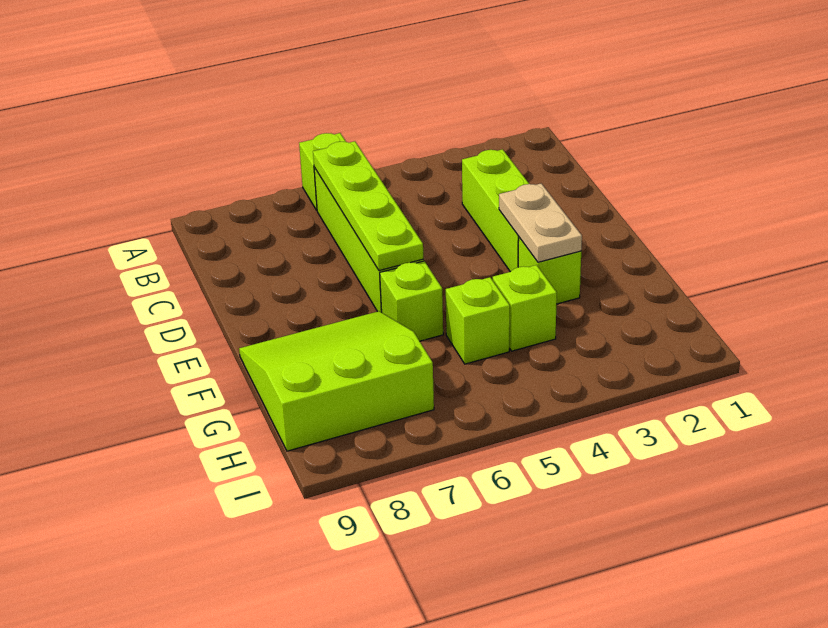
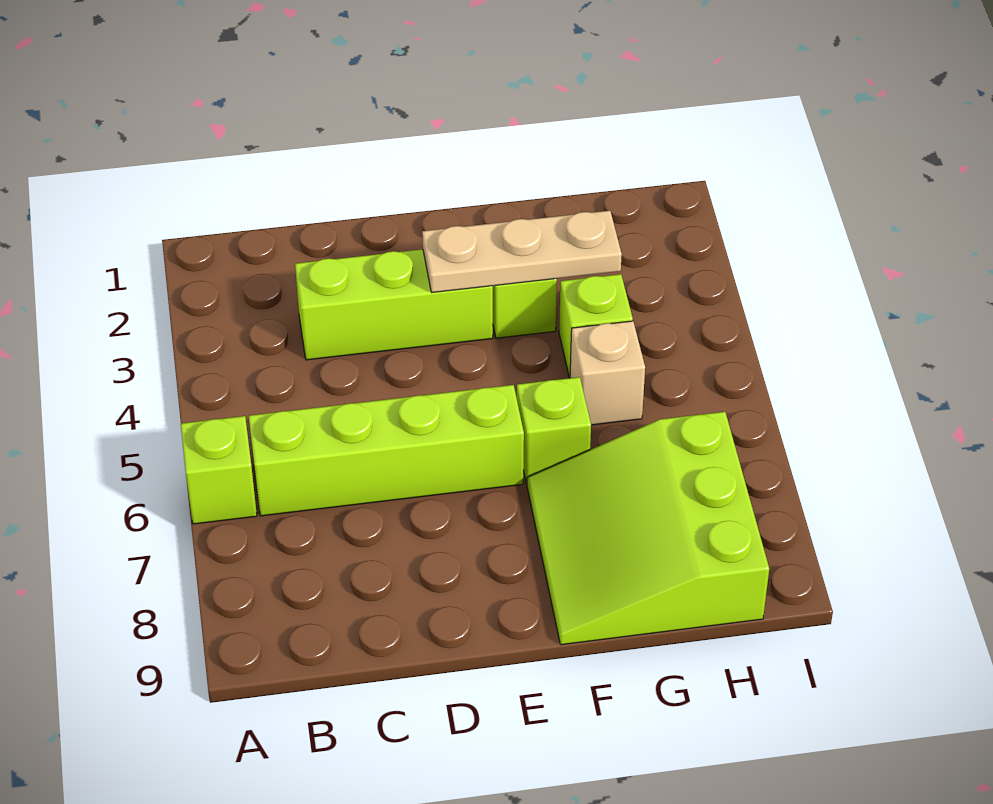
lime 1x4 plate [313,141,423,271] -> none
tan 1x2 plate [499,184,582,262] -> tan 1x3 plate [422,211,622,292]
lime 1x1 brick [446,277,510,364] -> tan 1x1 brick [570,321,645,425]

